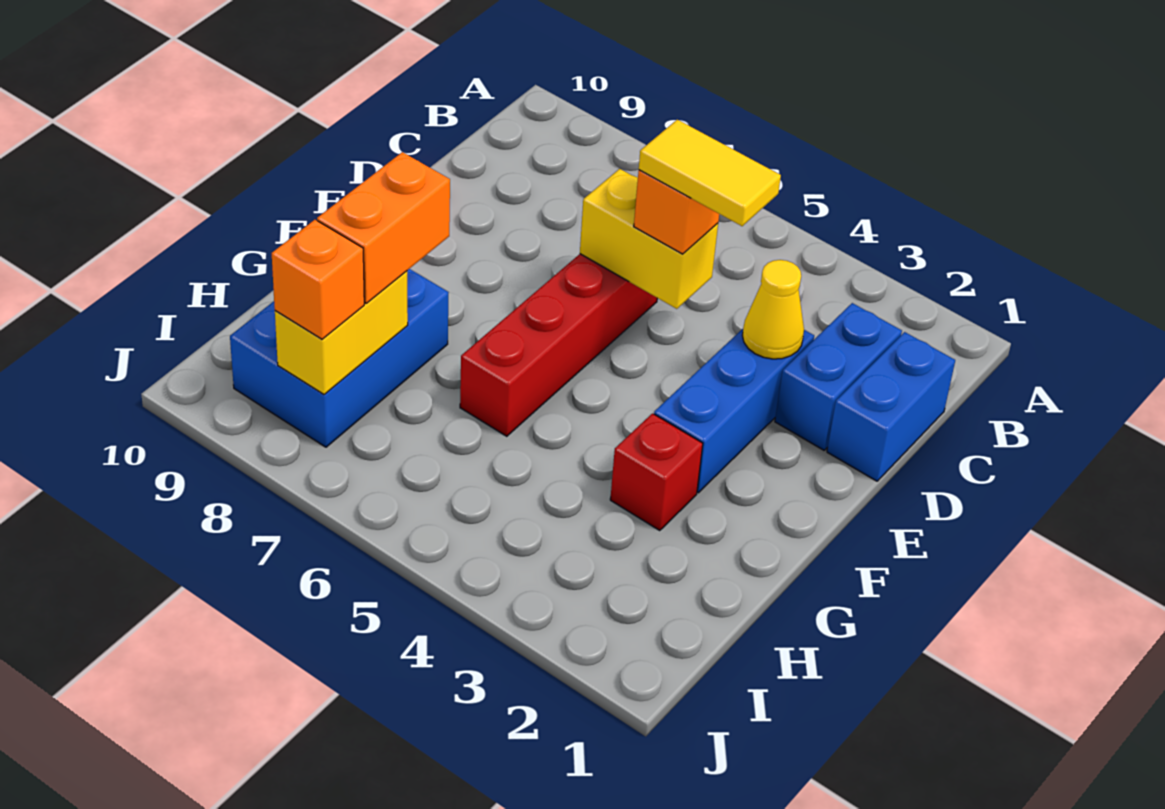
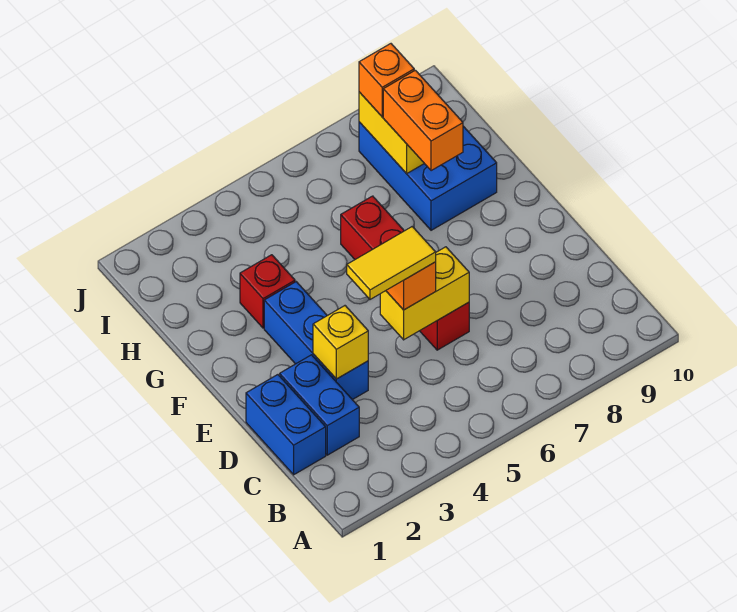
yellow 1x1 cone [742,260,804,359] -> yellow 1x1 brick [313,306,368,379]

